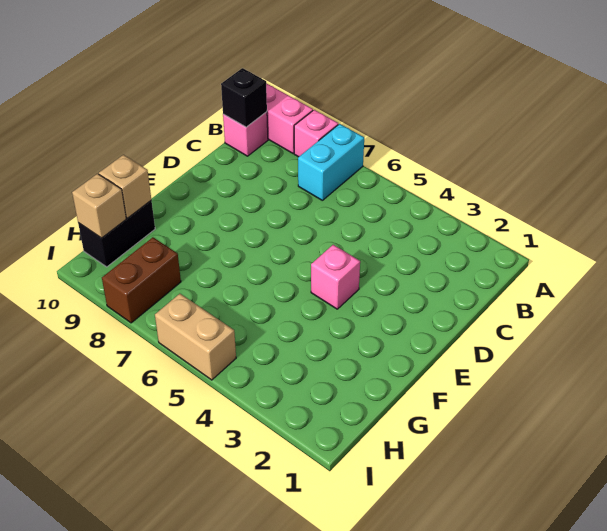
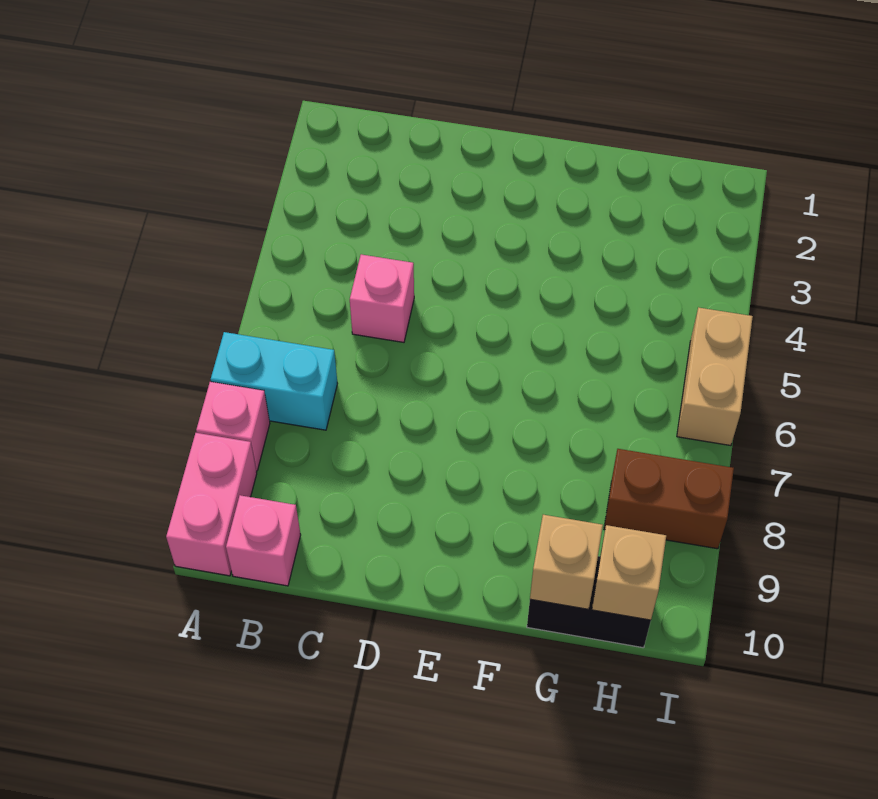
black 1x1 brick [221,68,267,127] -> none
pink 1x1 brick [311,245,360,309] -> pink 1x1 brick moved to [350,254,414,342]

